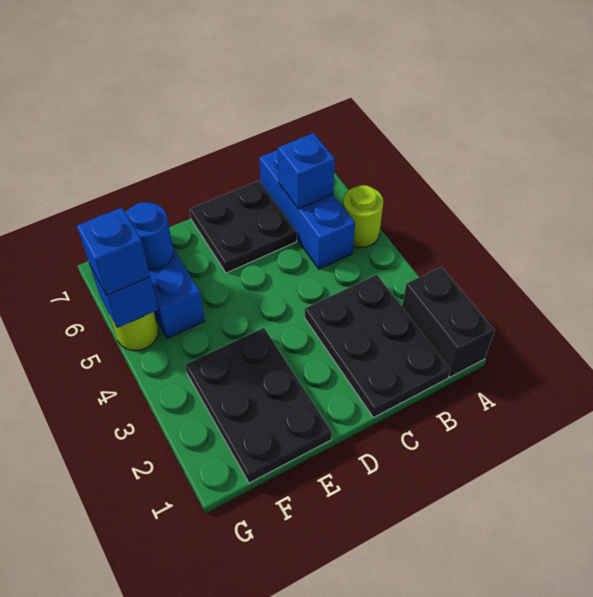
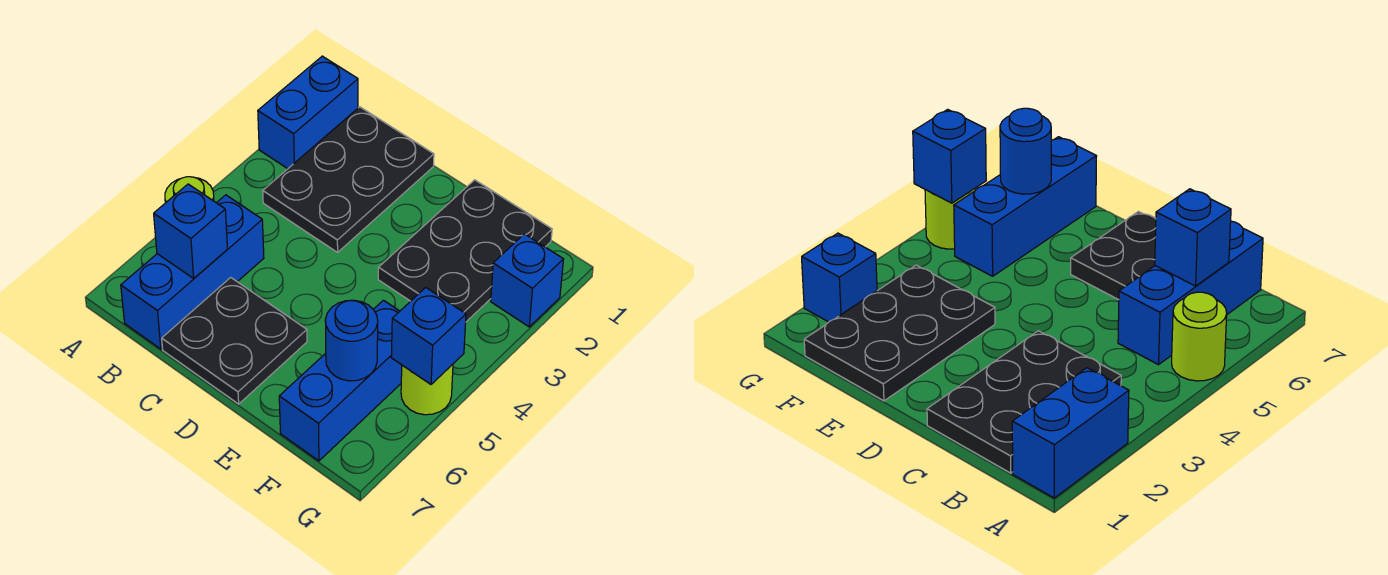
black 1x2 brick [402,267,495,377] -> blue 1x2 brick [258,56,358,169]
blue 1x1 brick [77,208,150,295] -> blue 1x1 brick moved to [491,234,564,327]

